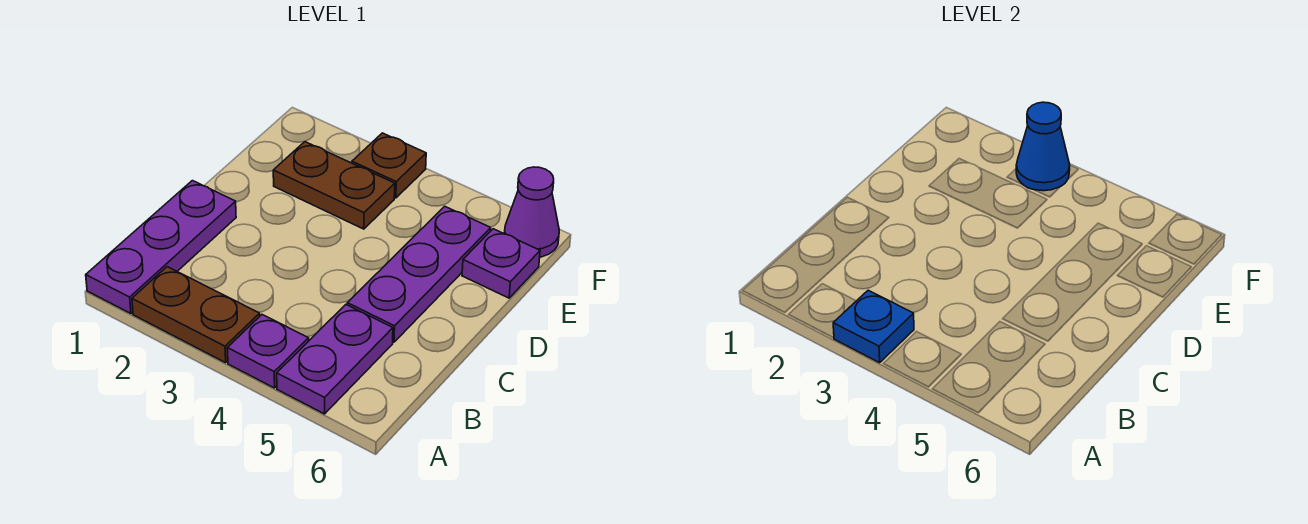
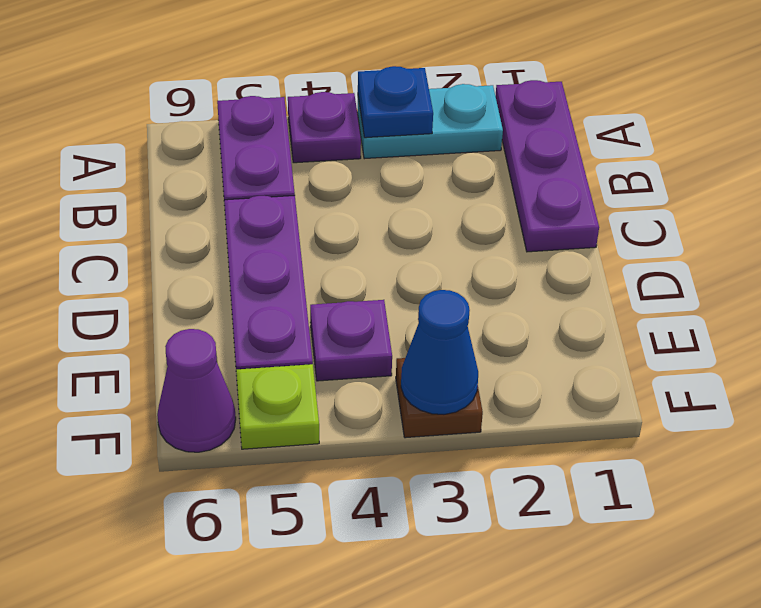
brown 1x2 plate [132,267,260,363] -> cyan 1x2 plate [357,84,503,159]
brown 1x2 plate [273,142,395,229] -> none
purple 1x1 plate [462,229,540,298] -> purple 1x1 plate moved to [310,300,392,381]
none -> lime 1x1 plate [236,364,319,449]

